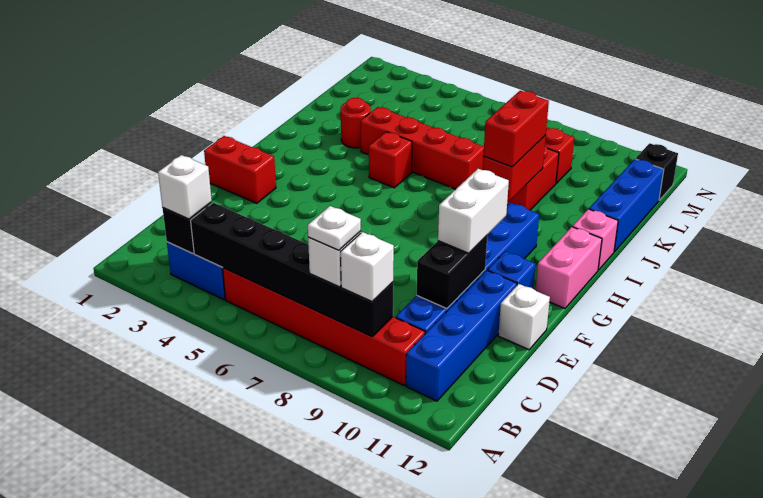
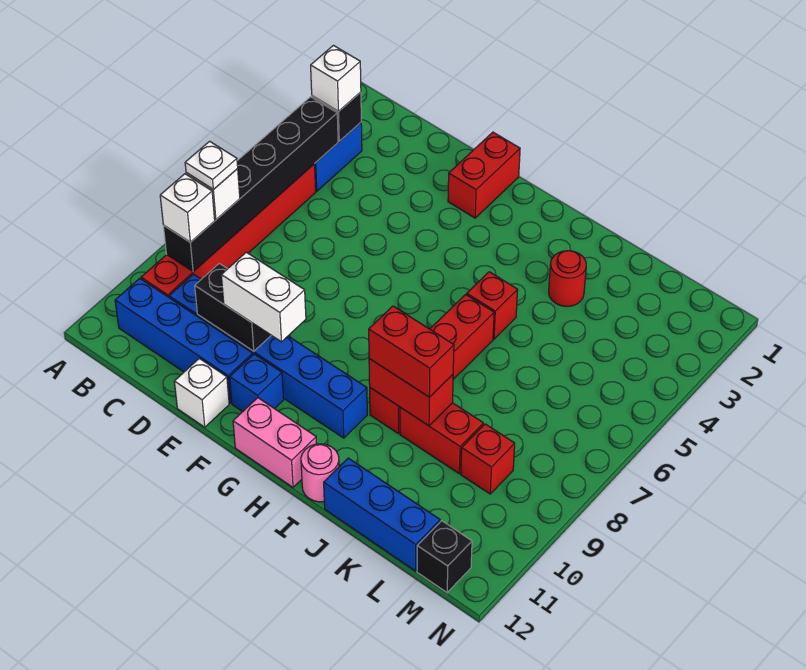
pink 1x1 brick [573,209,618,270] -> pink 1x1 round brick [301,444,339,502]
red 1x4 brick [361,107,484,189] -> red 1x4 brick moved to [370,294,494,433]

